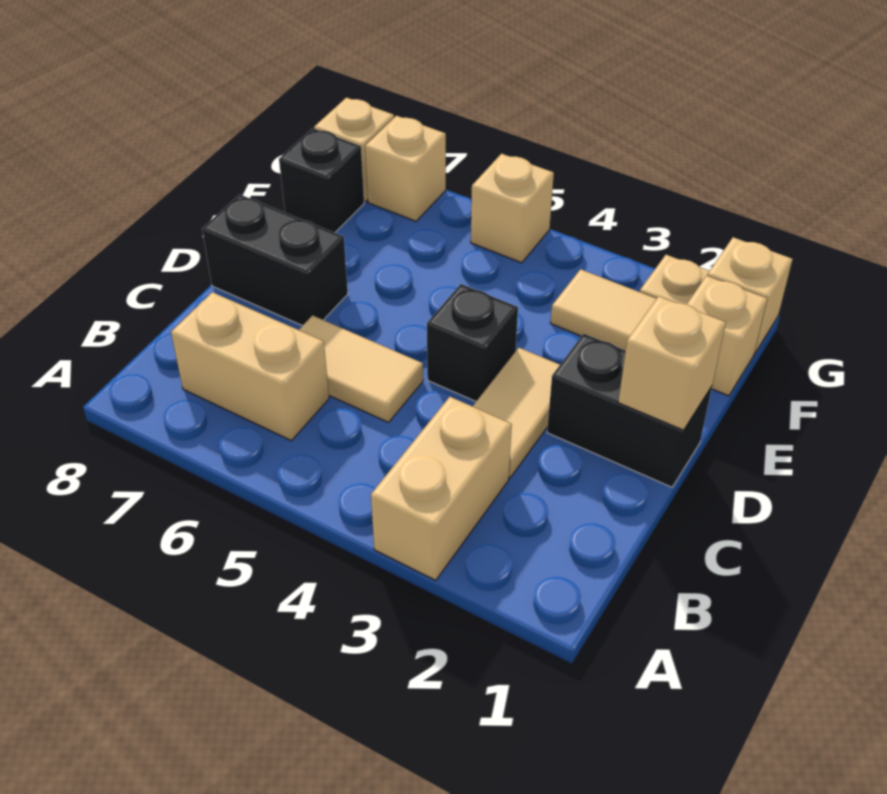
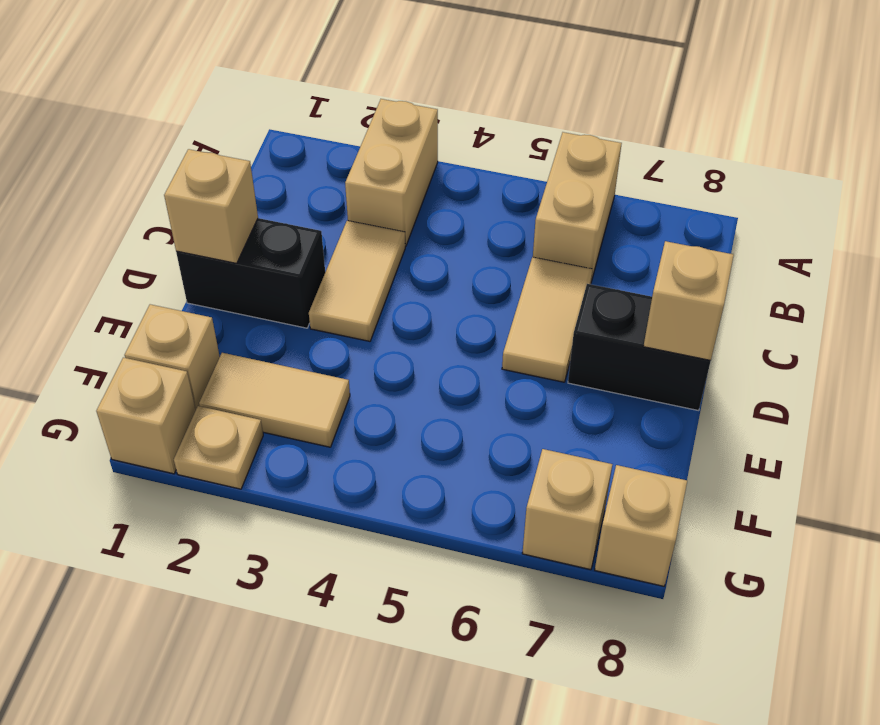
tan 1x2 brick [171,292,329,441] -> tan 1x2 brick turned to [533,132,622,282]
tan 1x2 tile [299,315,423,422] -> tan 1x2 tile turned to [502,257,593,382]
black 1x1 brick [427,284,518,401] -> none
black 1x1 brick [279,128,364,233] -> none
tan 1x1 brick [471,154,554,263] -> tan 1x1 brick moved to [644,241,734,360]

